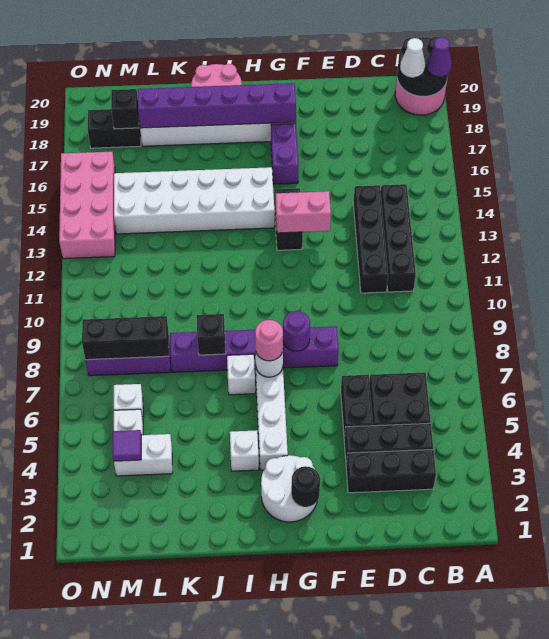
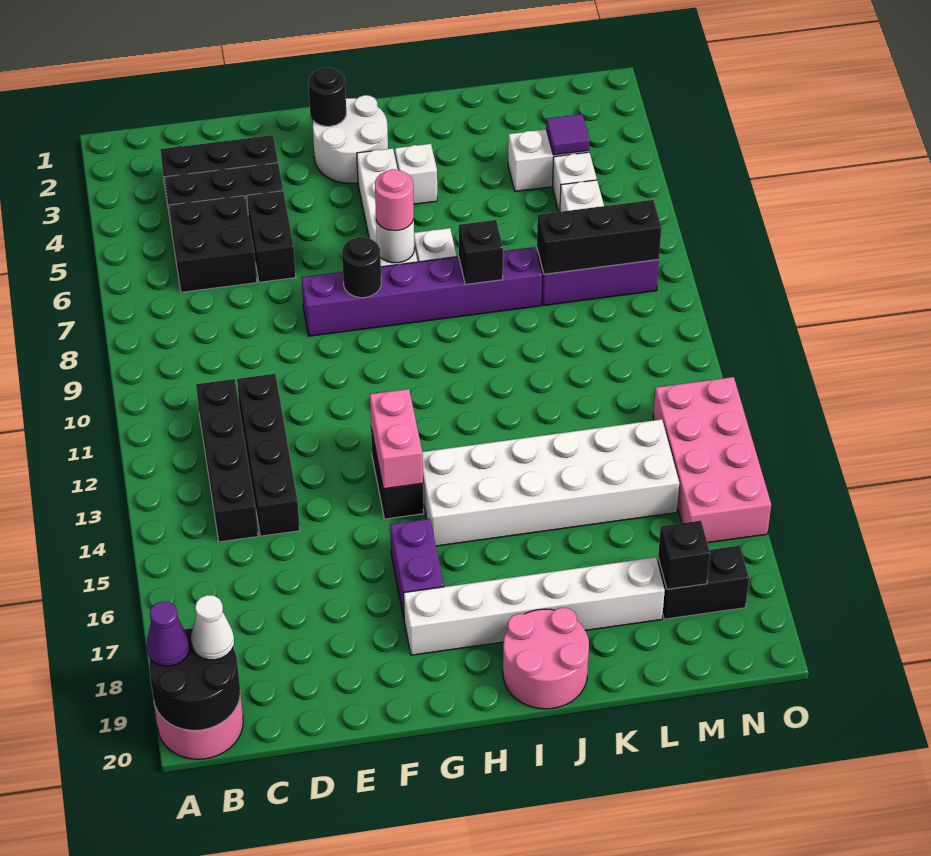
pink 1x2 brick [276,191,331,233] -> pink 1x2 brick turned to [370,389,423,489]
purple 1x1 round brick [283,311,310,351] -> black 1x1 round brick [342,237,381,298]
purple 1x6 brick [138,83,296,128] -> none

